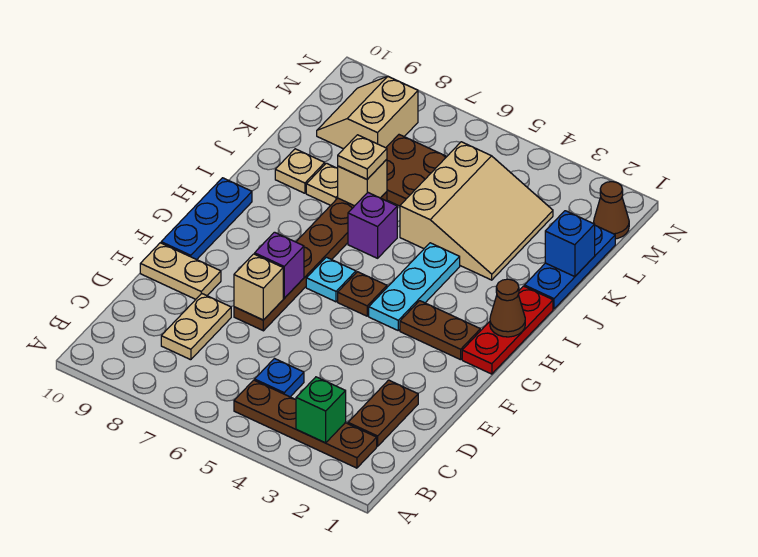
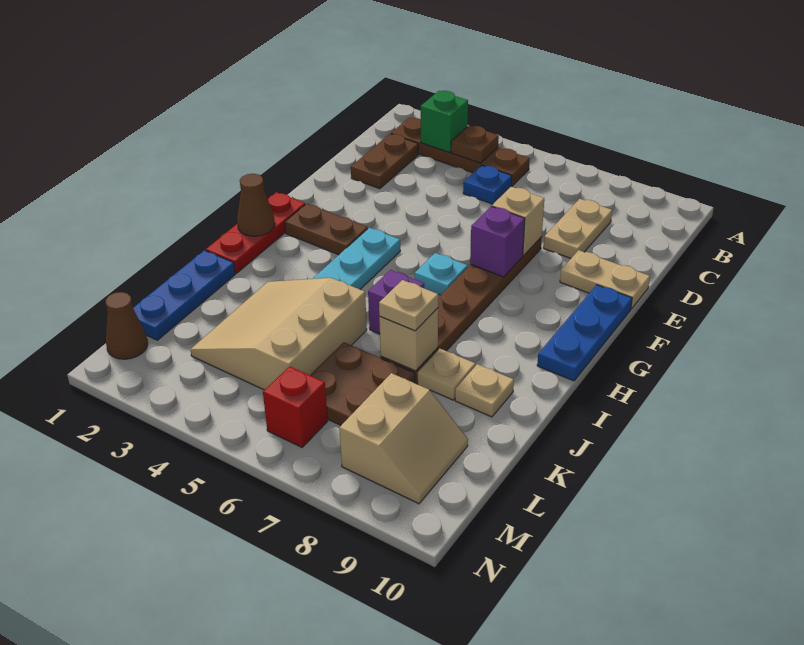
brown 1x1 plate [338,272,387,316] -> brown 1x1 plate moved to [451,126,499,163]
blue 1x1 brick [545,211,595,277] -> none
none -> red 1x1 brick [263,366,328,447]

